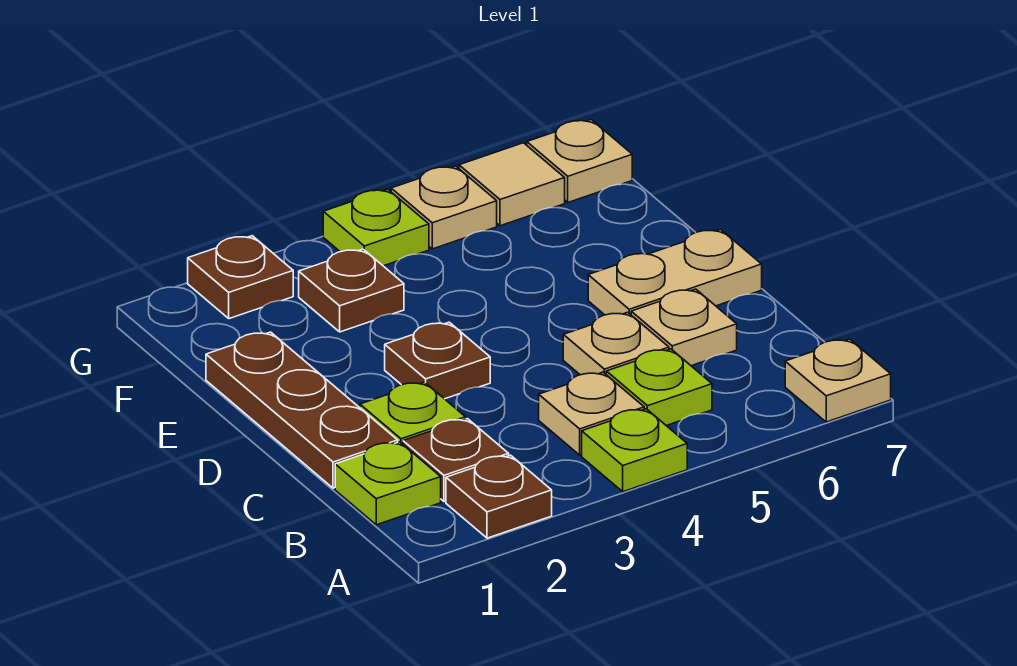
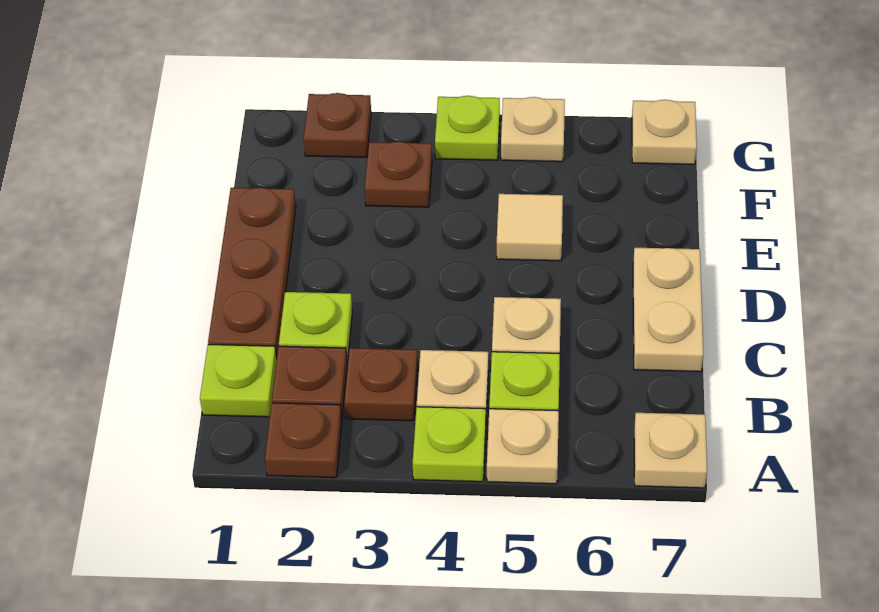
tan 1x1 plate [631,289,737,366] -> tan 1x1 plate moved to [487,409,559,484]
brown 1x1 plate [385,322,490,399] -> brown 1x1 plate moved to [344,348,418,421]
tan 1x2 plate [588,229,762,315] -> tan 1x2 plate turned to [633,248,703,372]
tan 1x1 tile [459,143,565,226] -> tan 1x1 tile moved to [497,194,563,261]

